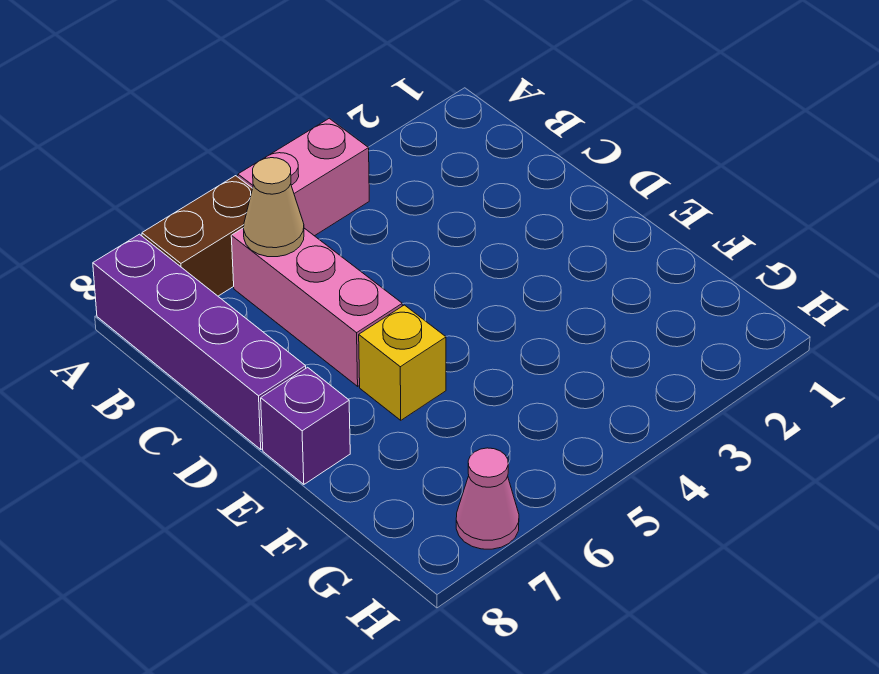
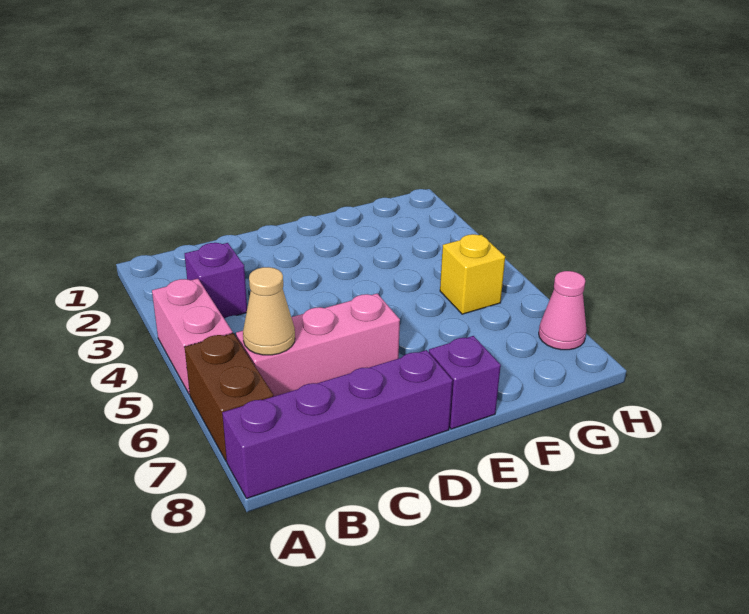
none -> purple 1x1 brick [185,243,247,318]
yellow 1x1 brick [359,305,446,420] -> yellow 1x1 brick moved to [440,234,505,314]

